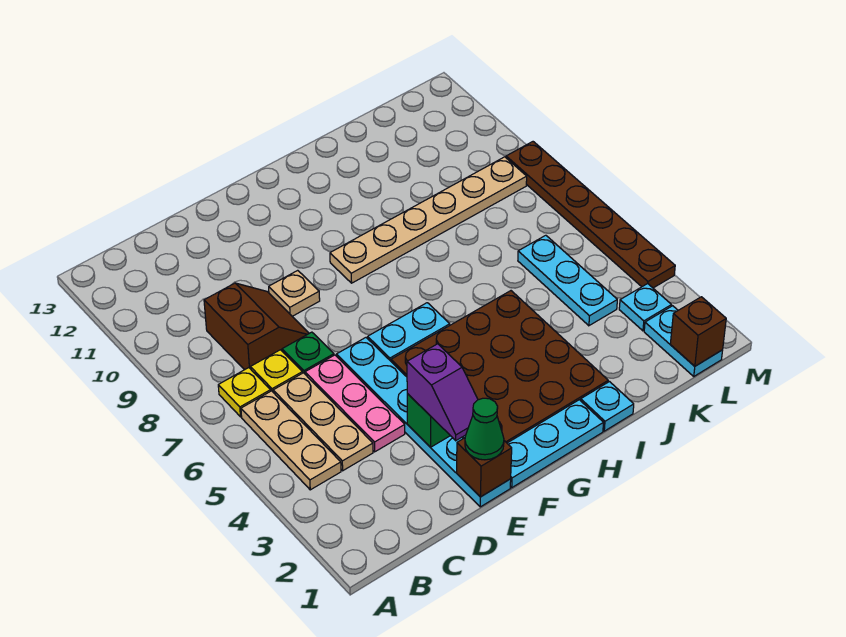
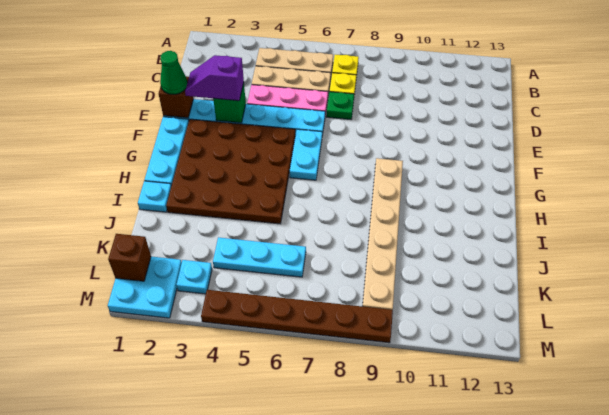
brown 2x2 slope [204,283,309,370] -> none
tan 1x1 plate [269,270,320,316] -> none
cyan 1x2 plate [644,306,723,376] -> cyan 2x2 plate [108,257,182,318]

